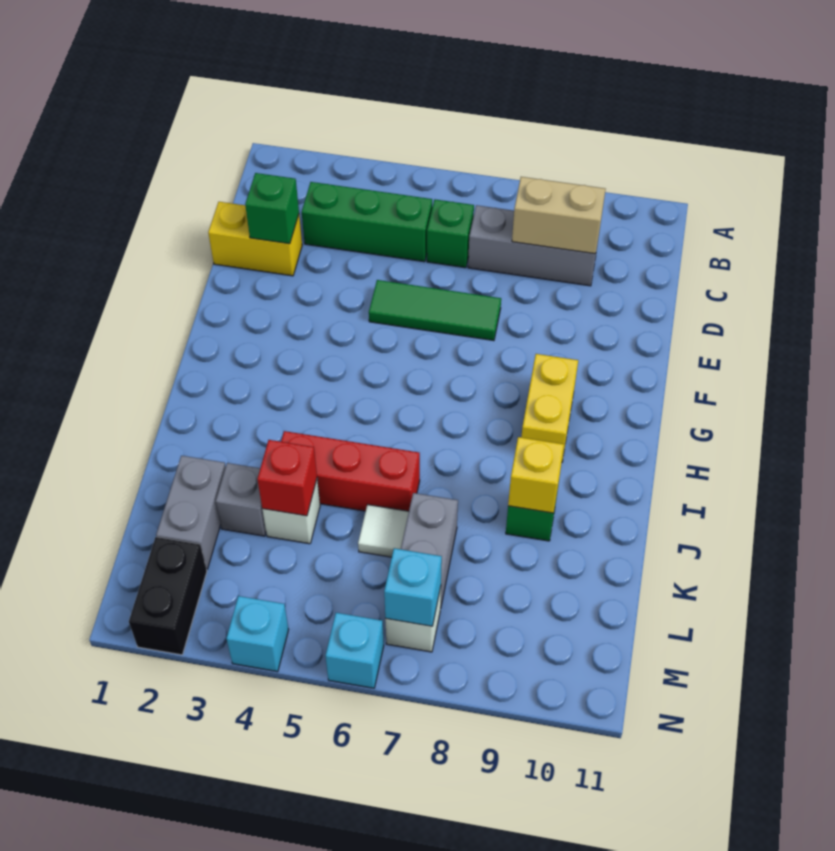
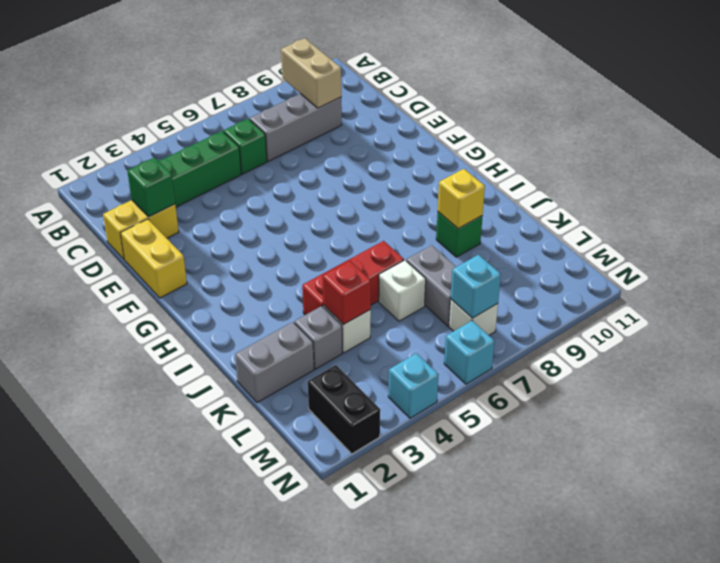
tan 1x2 brick [512,177,606,254] -> tan 1x2 brick turned to [281,38,341,108]
green 1x3 tile [369,280,501,341] -> none
yellow 1x2 brick [521,354,578,462] -> yellow 1x2 brick moved to [121,219,187,298]
grey 1x2 brick [156,456,226,569] -> grey 1x2 brick turned to [235,322,314,403]
white 1x1 tile [358,505,409,557] -> white 1x1 brick [379,260,426,321]

